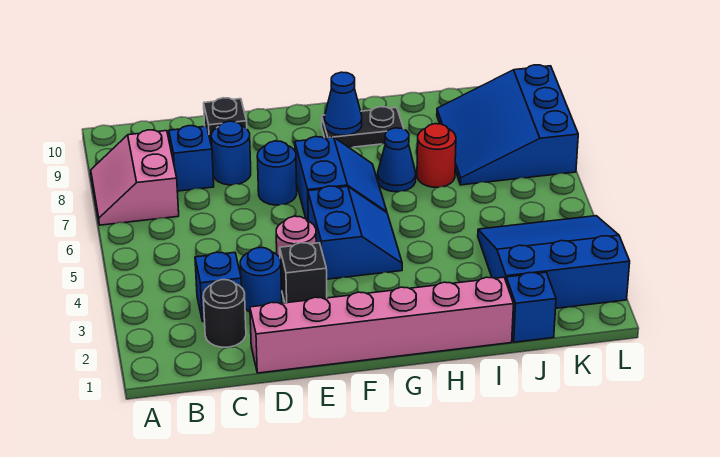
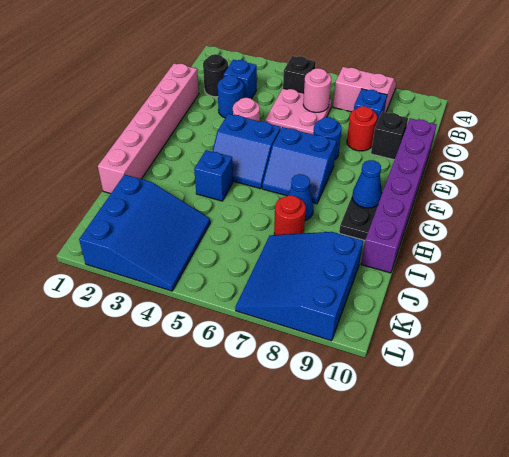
none -> pink 2x2 plate [265,88,332,134]
none -> pink 1x1 round brick [303,68,331,112]
blue 1x1 round brick [211,121,251,185] -> red 1x1 round brick [347,106,377,151]
none -> purple 1x6 brick [361,118,437,273]
black 1x1 brick [280,243,327,303] -> black 1x1 brick moved to [283,56,316,93]
blue 1x1 brick [506,272,556,342] -> blue 1x1 brick moved to [194,150,233,201]
blue 3x3 slope [437,65,578,185] -> blue 3x3 slope turned to [235,232,363,341]

